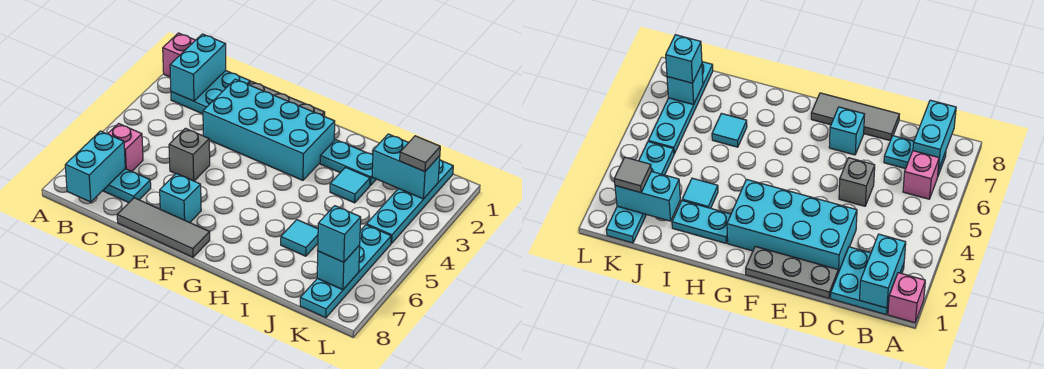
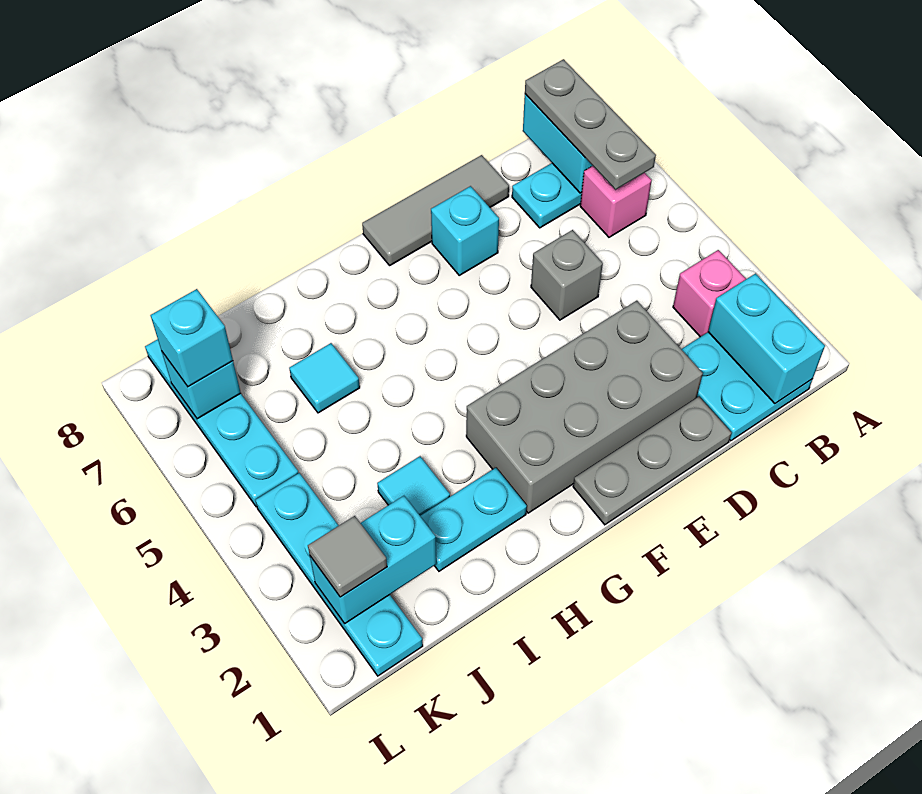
pink 1x1 brick [163,33,195,77] -> pink 1x1 brick moved to [673,250,746,337]
none -> grey 1x3 plate [525,59,656,190]
cyan 2x4 brick [203,79,335,180] -> grey 2x4 brick [466,301,703,513]

